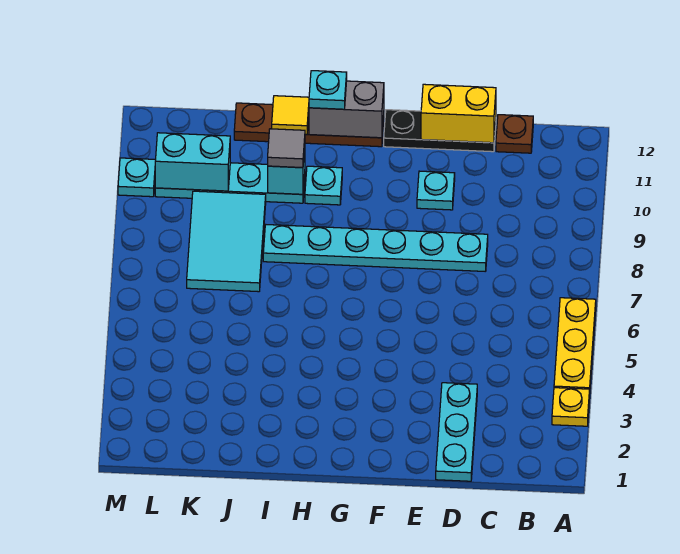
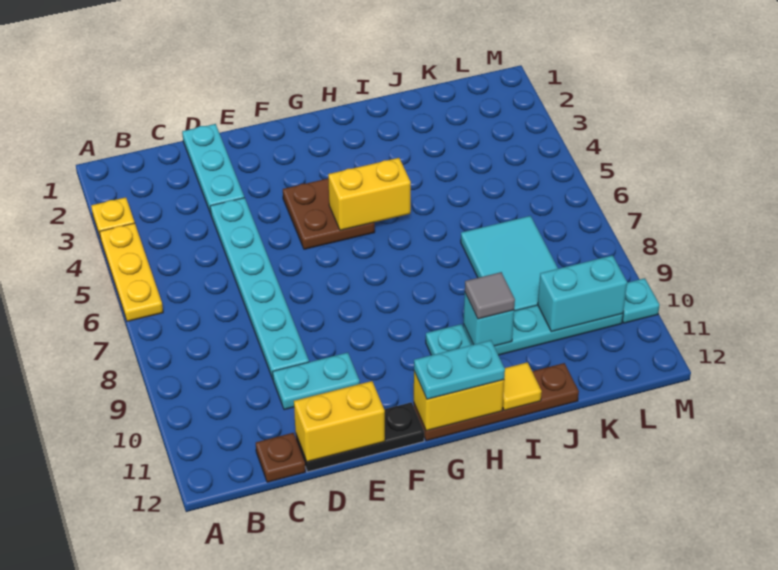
cyan 1x6 plate [263,225,488,271] -> cyan 1x6 plate turned to [210,198,309,379]
cyan 1x1 plate [417,171,455,210] -> cyan 1x2 plate [273,353,360,410]
none -> brown 2x2 plate [283,179,375,249]
none -> yellow 1x2 brick [328,158,411,230]
grey 1x2 brick [309,81,384,138] -> yellow 1x2 brick [414,371,504,431]
cyan 1x1 plate [309,71,347,109] -> cyan 1x2 plate [414,340,505,399]

